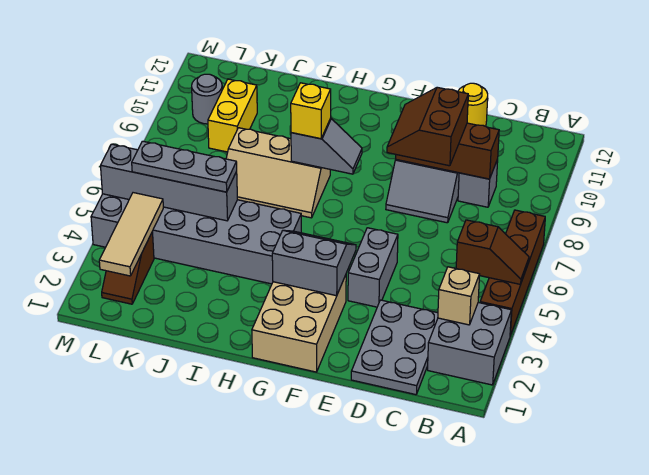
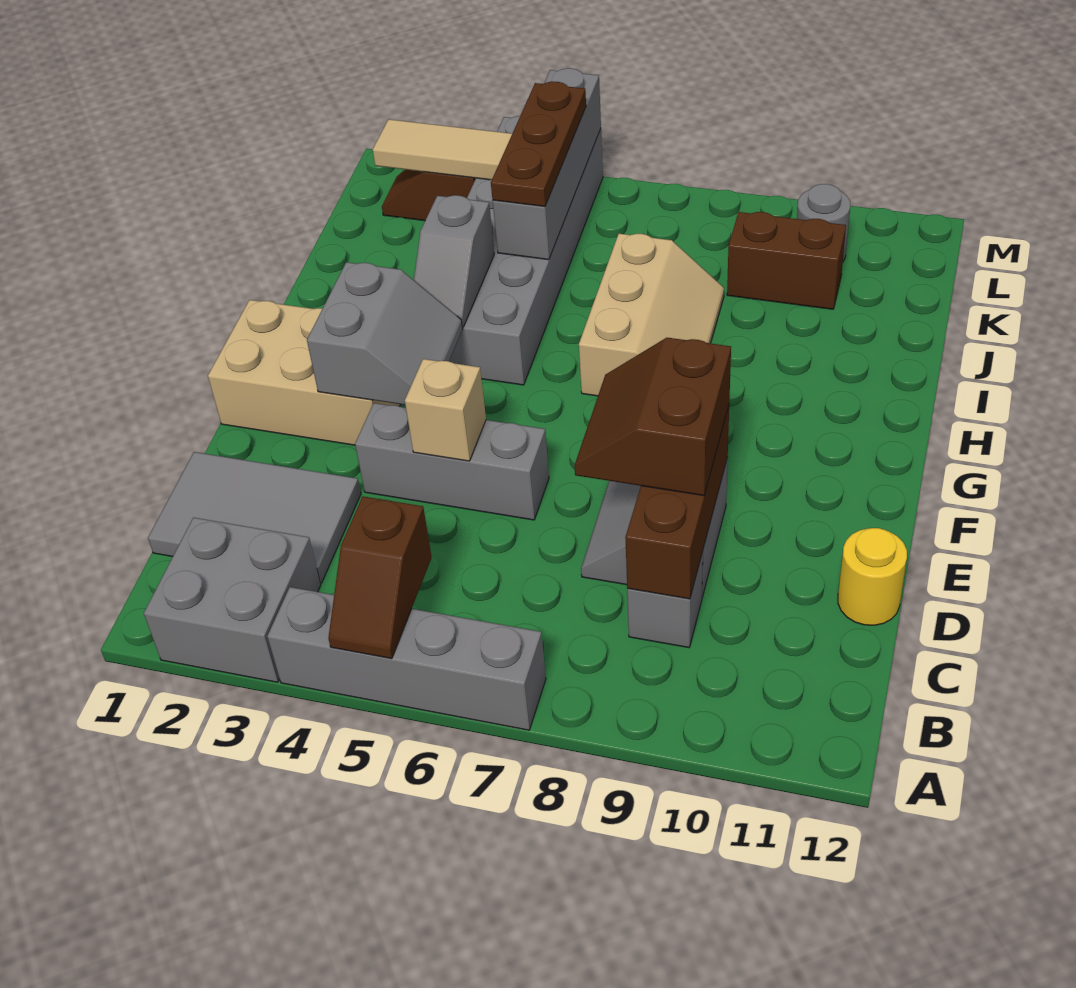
brown 1x4 brick [480,210,545,336] -> grey 1x4 brick [267,587,546,730]
tan 1x1 brick [438,267,480,325] -> tan 1x1 brick moved to [405,359,486,461]
grey 2x3 plate [351,300,438,395] -> grey 2x3 tile [148,452,361,583]
brown 2x2 slope [387,87,468,166] -> brown 2x2 slope turned to [574,338,731,496]
grey 1x2 brick [348,228,398,307] -> grey 1x3 brick [355,403,549,520]
grey 1x2 slope [291,118,362,174] -> grey 1x2 slope moved to [414,195,494,327]
tan 2x3 slope [226,128,330,218] -> tan 2x3 slope turned to [579,234,724,396]
yellow 1x1 brick [291,83,331,139] -> none
grey 1x3 plate [132,141,237,192] -> brown 1x3 plate [491,82,586,207]
yellow 1x2 brick [208,79,257,152] -> brown 1x2 brick [727,212,846,309]

